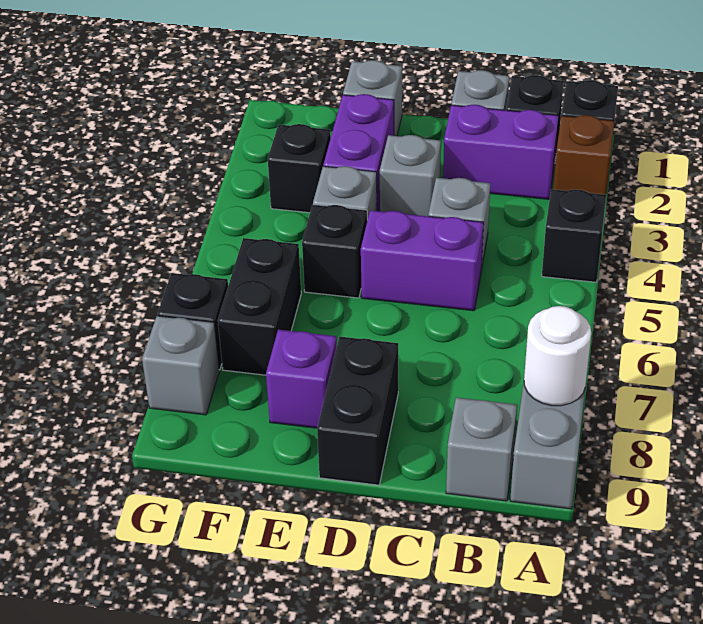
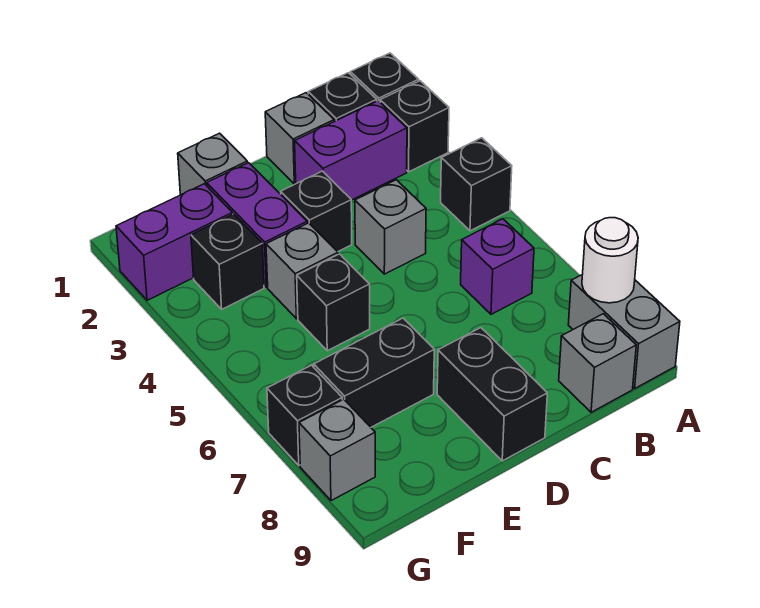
brown 1x1 brick [553,115,614,195] -> black 1x1 brick [380,81,449,172]
purple 1x2 brick [361,210,484,311] -> purple 1x2 brick moved to [116,184,233,300]
grey 1x1 brick [380,135,441,216] -> black 1x1 brick [281,171,352,252]
purple 1x1 brick [266,330,337,428] -> purple 1x1 brick moved to [461,219,534,314]
black 1x2 brick [218,238,301,375] -> black 1x2 brick turned to [314,318,434,427]

